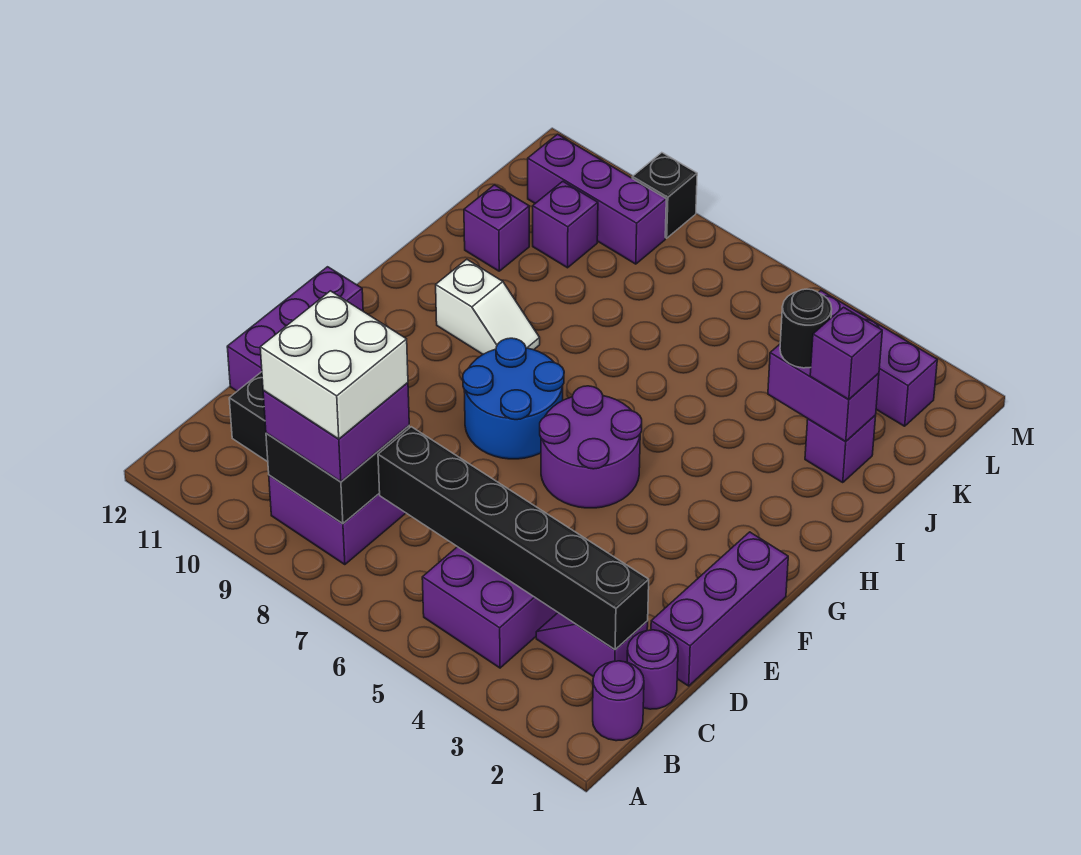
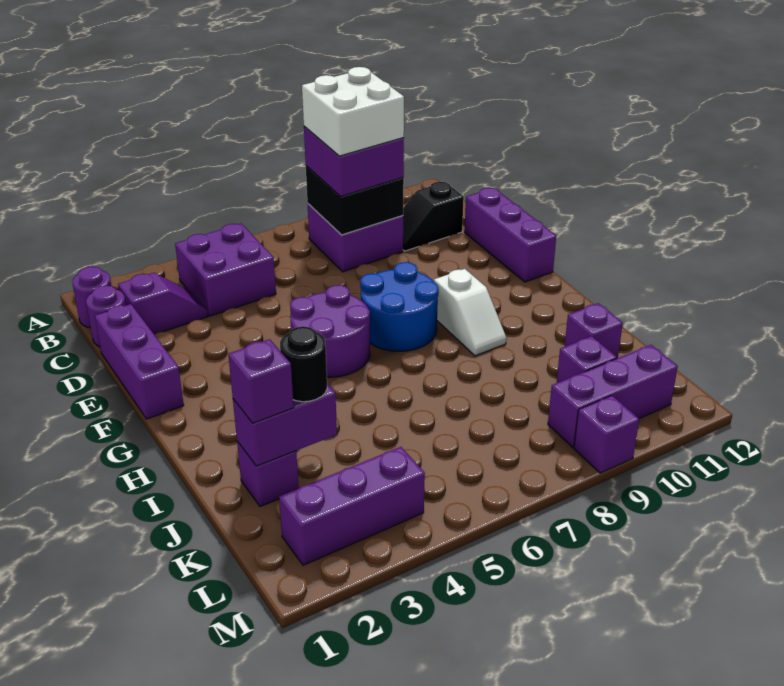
black 1x6 brick [378,427,649,650] -> none
white 1x2 slope [436,259,540,354] -> white 1x2 slope turned to [434,269,506,356]
black 1x1 brick [632,153,697,238] -> purple 1x1 brick [574,396,639,473]

